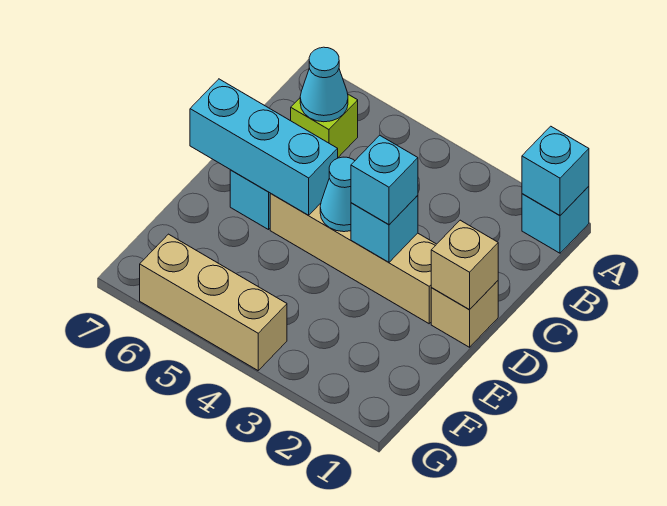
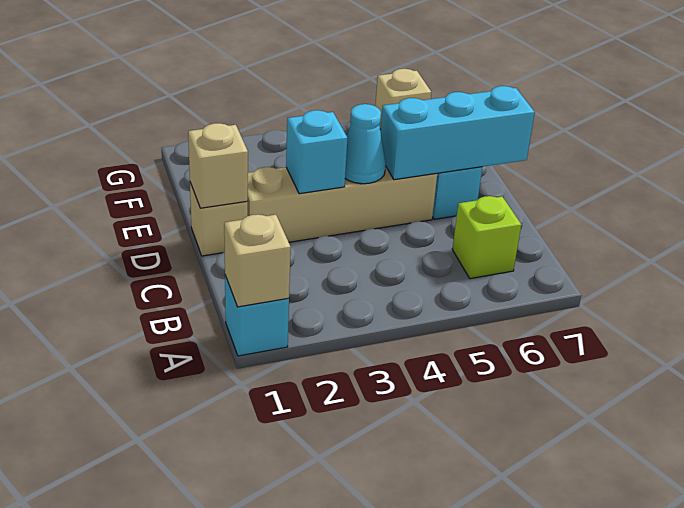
cyan 1x1 brick [522,126,589,215] -> tan 1x1 brick [224,214,291,307]
cyan 1x1 cone [300,47,348,122] -> none
cyan 1x1 brick [351,135,418,224] -> none
tan 1x3 brick [140,234,287,370] -> tan 1x1 brick [375,69,431,129]

